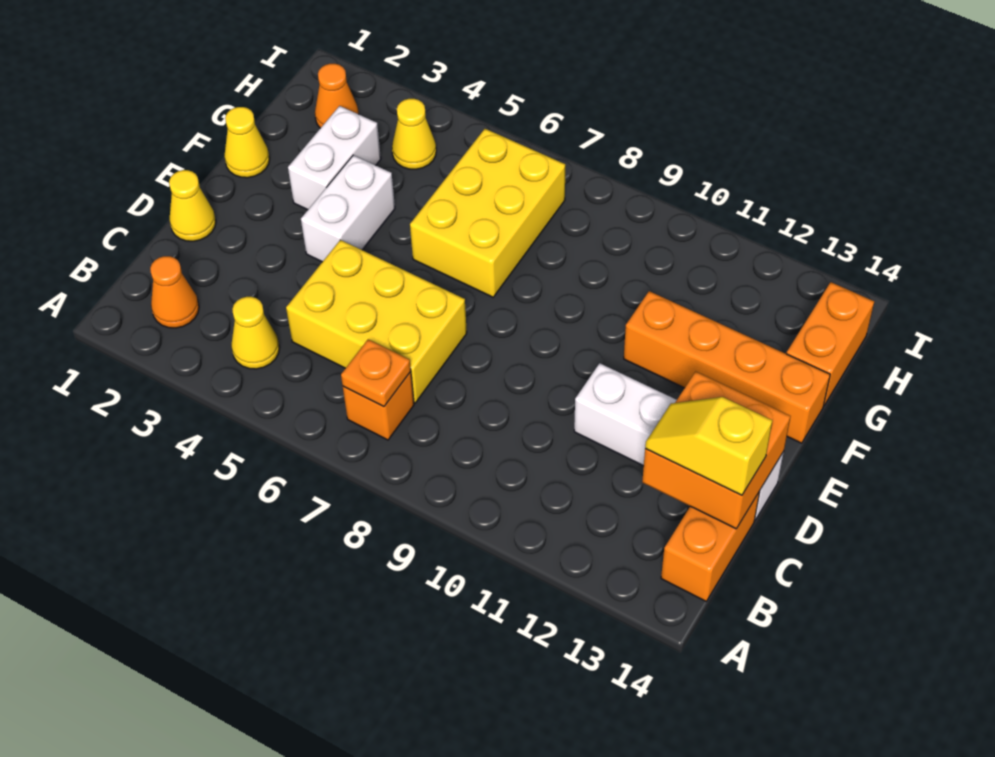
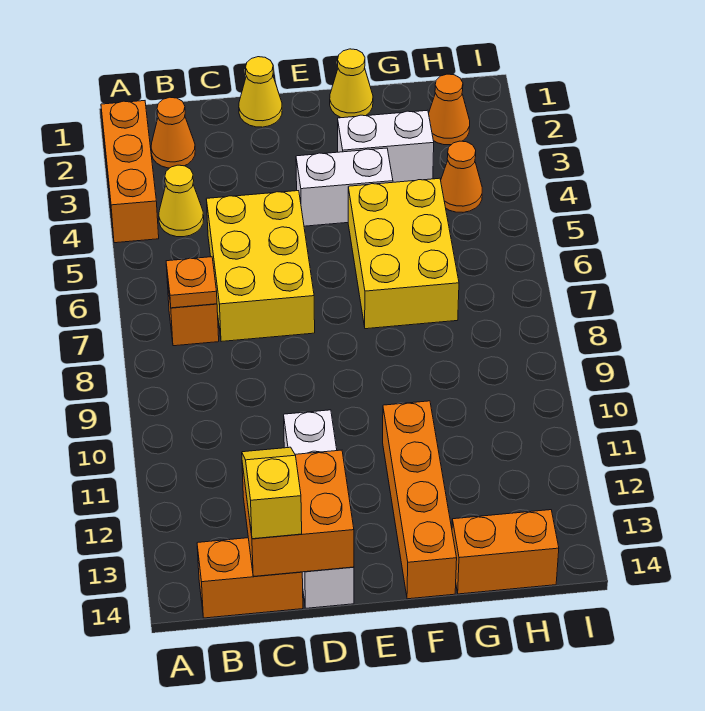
none -> orange 1x3 brick [101,101,159,243]
yellow 2x3 brick [410,129,565,297] -> yellow 2x3 brick turned to [348,178,459,329]
yellow 1x1 cone [392,99,436,169] -> orange 1x1 cone [441,141,482,212]

